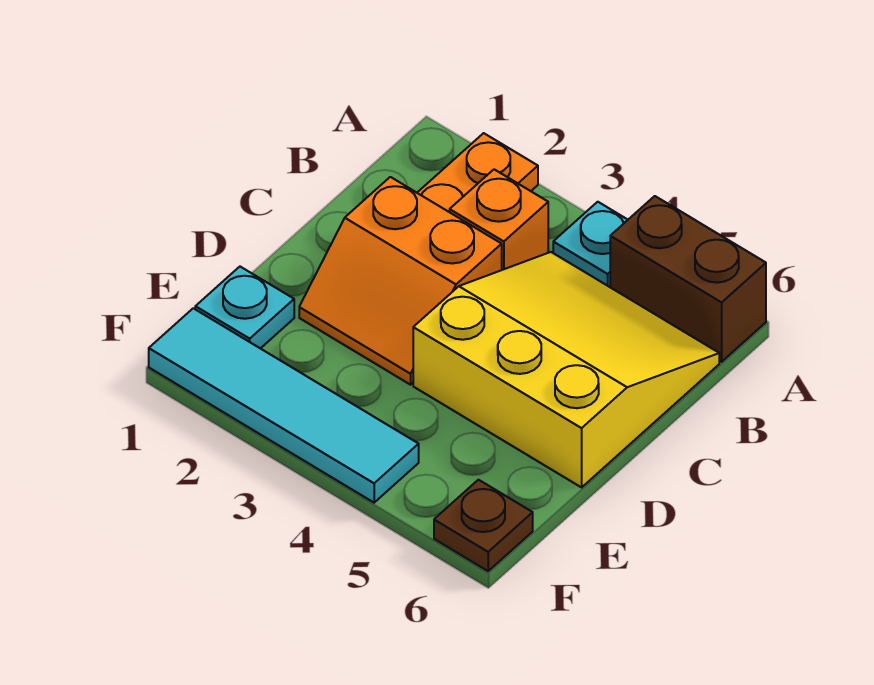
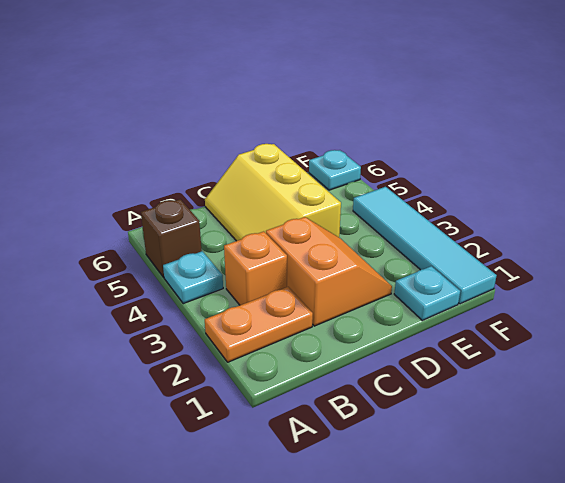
brown 1x2 brick [610,196,766,362] -> brown 1x1 brick [141,199,202,277]
yellow 3x3 slope [413,252,719,487] -> yellow 2x3 slope [205,144,341,241]
brown 1x1 plate [434,480,533,571] -> cyan 1x1 plate [309,150,361,190]

